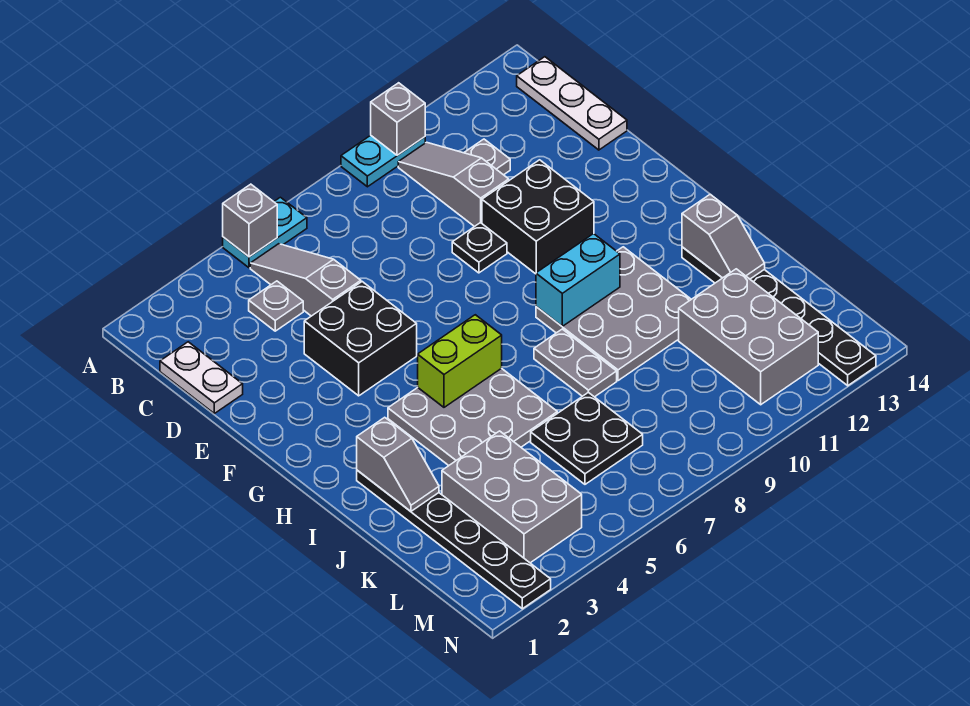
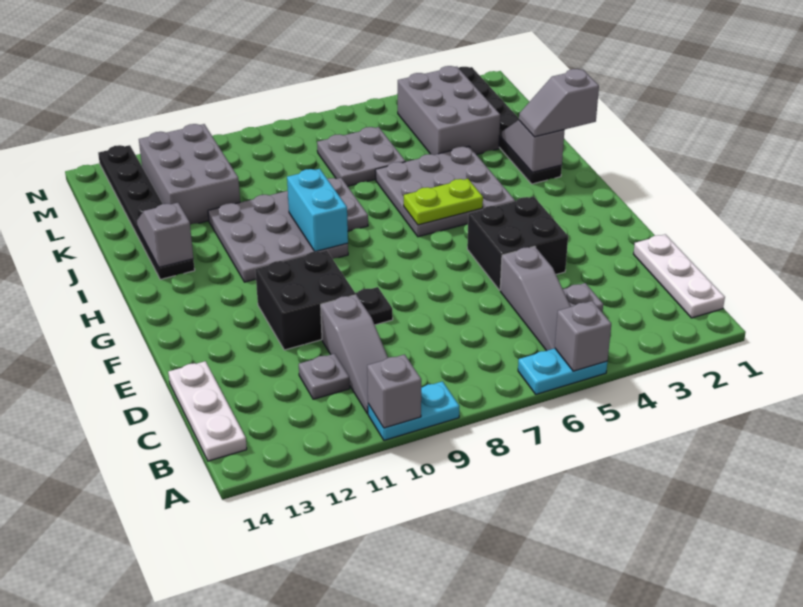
white 1x2 plate [160,342,243,413] -> white 1x3 plate [634,234,725,318]
lime 1x2 brick [418,315,502,407] -> lime 1x2 plate [404,179,483,225]
cyan 1x2 brick [536,234,620,326] -> cyan 1x2 brick turned to [287,169,348,252]
none -> grey 1x2 slope [519,69,599,137]
black 2x2 plate [531,392,643,484] -> grey 2x2 plate [317,127,405,186]

